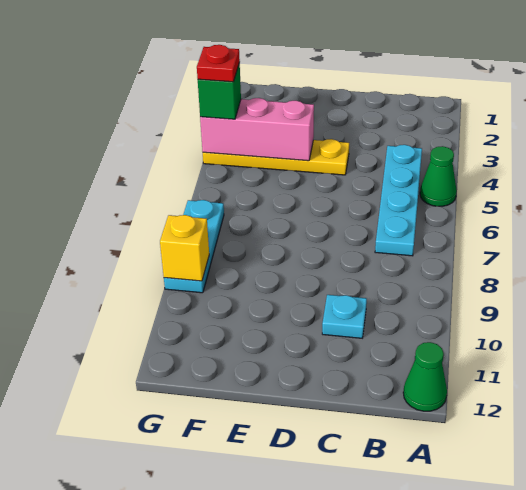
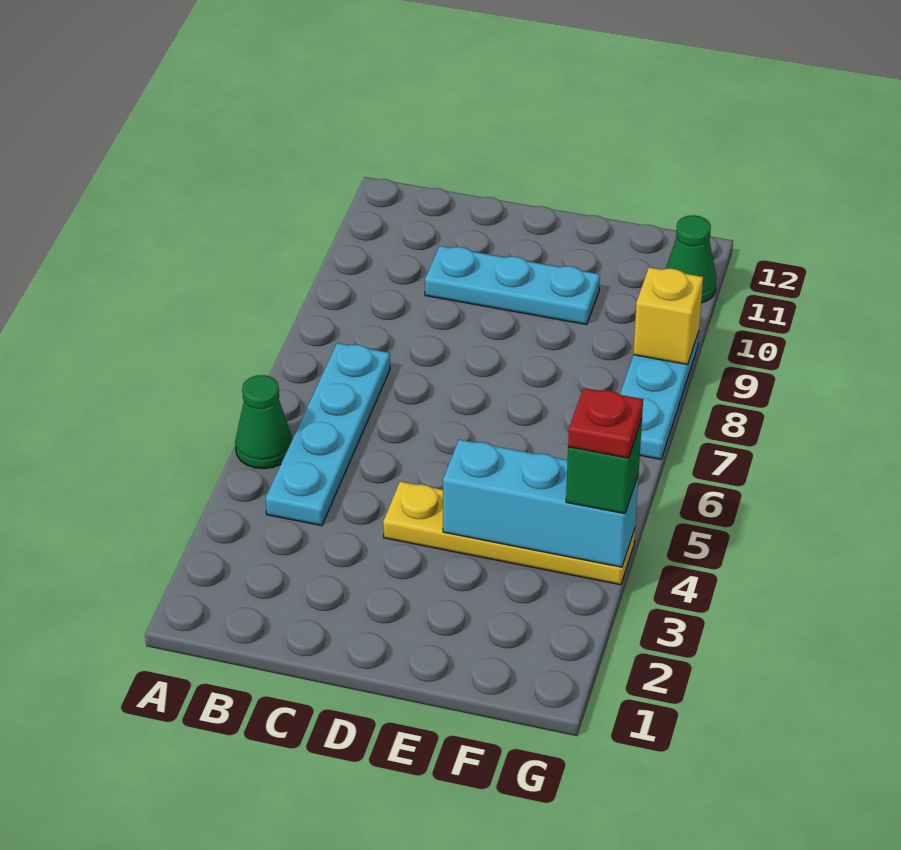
green 1x1 cone [403,342,447,411] -> green 1x1 cone moved to [666,215,717,303]
cyan 1x1 plate [322,295,367,338] -> cyan 1x3 plate [425,246,600,325]
pink 1x3 brick [200,98,314,161] -> cyan 1x3 brick [443,439,639,567]

